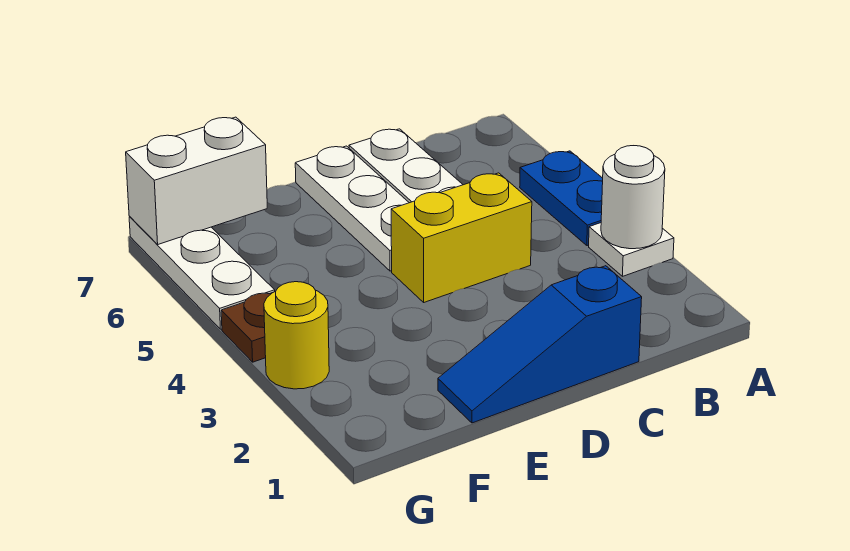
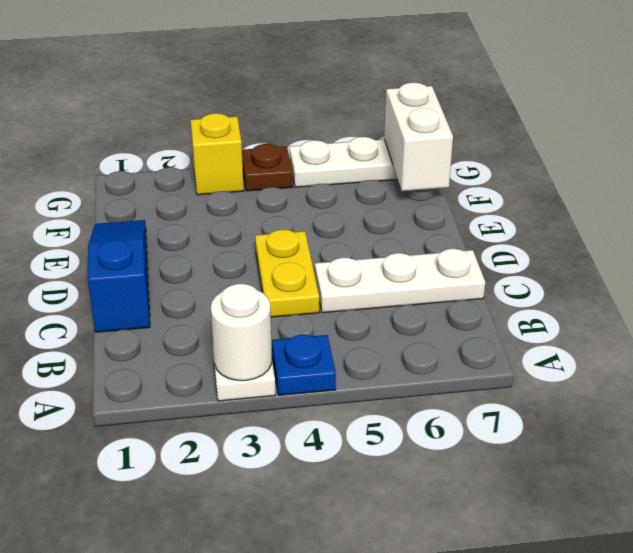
blue 1x2 plate [520,151,603,246] -> blue 1x1 plate [272,335,336,395]
yellow 1x2 brick [391,173,532,302] -> yellow 1x2 plate [255,230,319,317]
white 1x3 plate [295,146,409,271] -> none
yellow 1x1 round brick [264,282,329,389] -> yellow 1x1 brick [191,113,244,195]

